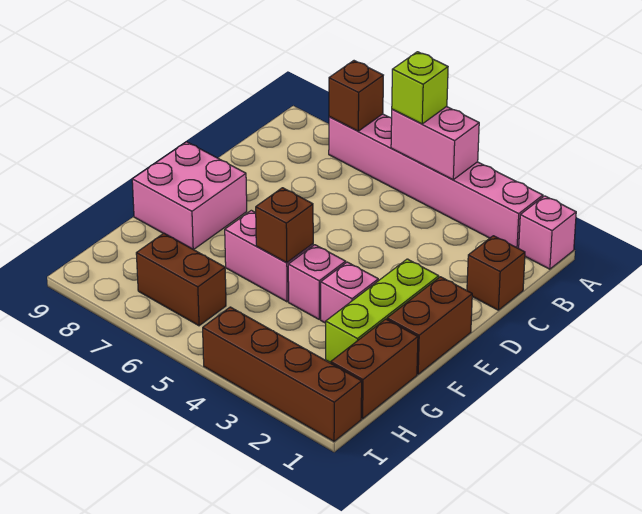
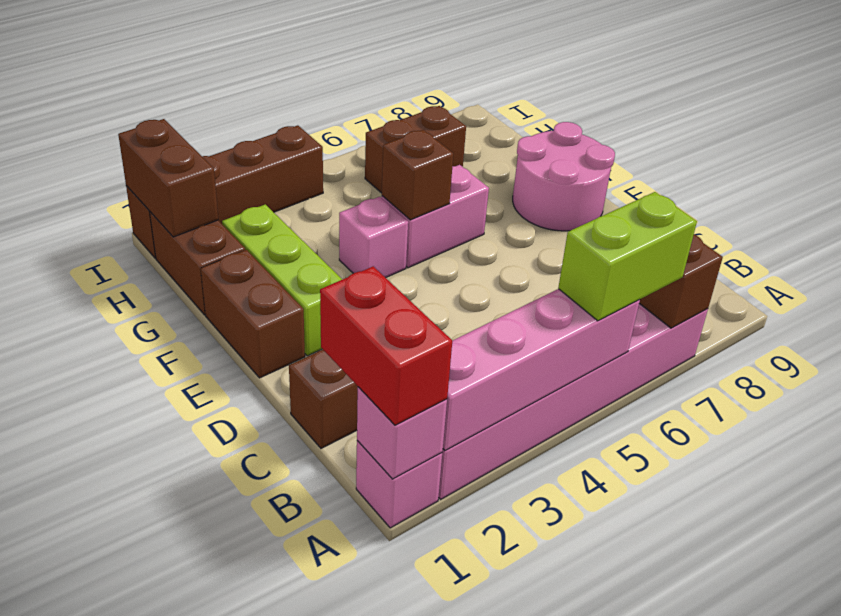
none -> red 1x2 brick [320,266,452,425]
pink 1x2 brick [391,107,479,180] -> pink 1x4 brick [443,289,640,450]
lime 1x1 brick [392,52,448,124] -> lime 1x2 brick [558,192,697,321]
pink 2x2 brick [132,142,247,250] -> pink 2x2 round brick [513,122,615,231]
pink 1x1 brick [321,262,378,323] -> pink 1x1 brick moved to [357,387,447,479]
none -> brown 1x2 brick [118,119,218,237]

